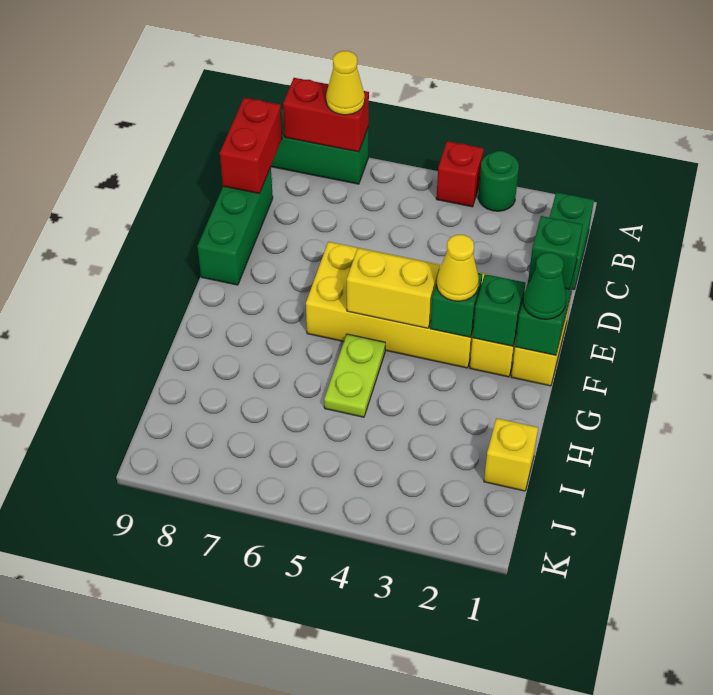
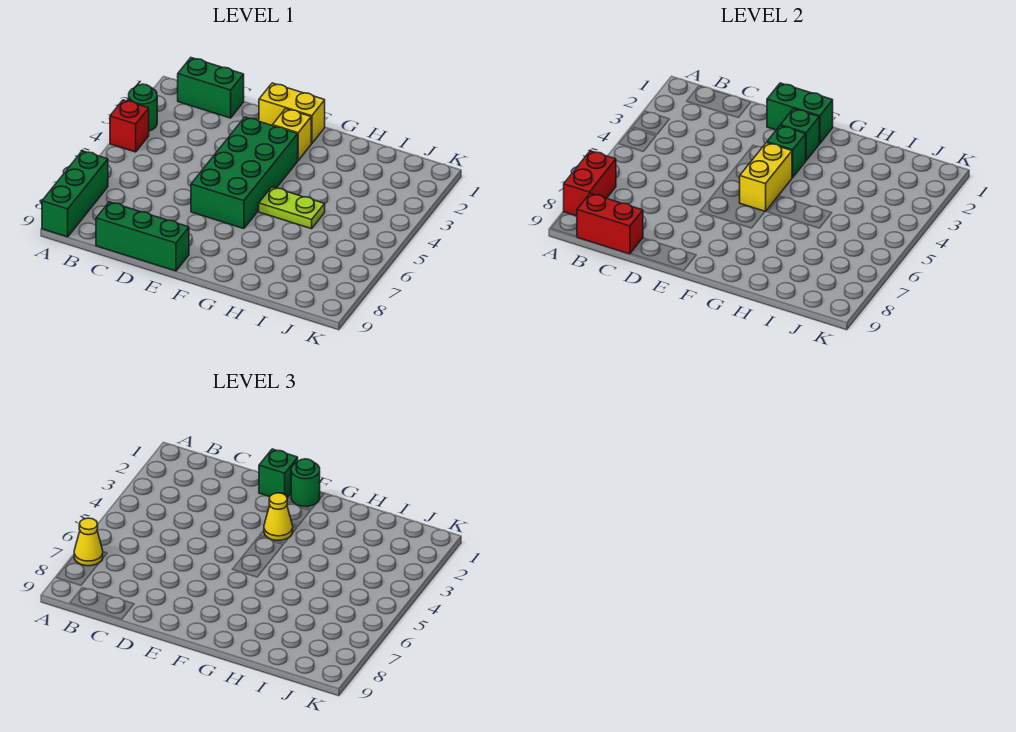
yellow 2x4 brick [306,242,488,368] -> green 2x4 brick [191,117,298,229]
green 1x1 cone [523,253,566,319] -> green 1x1 round brick [291,459,320,506]
yellow 1x1 brick [484,418,538,491] -> none

